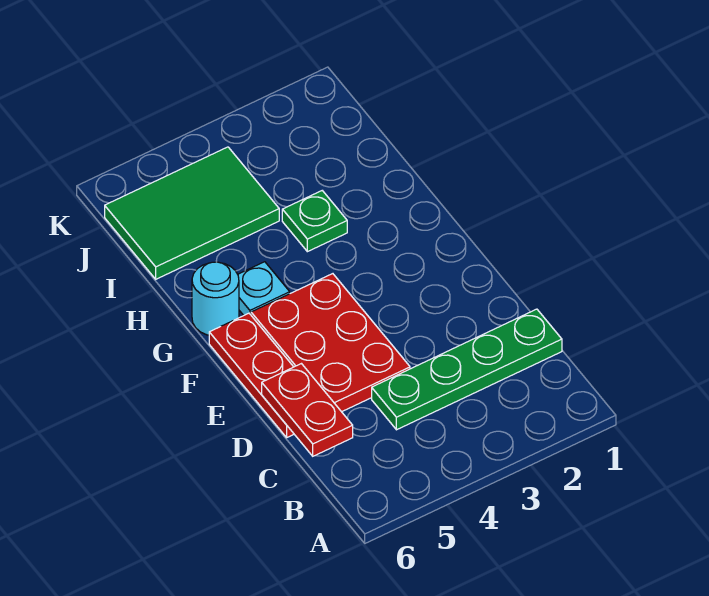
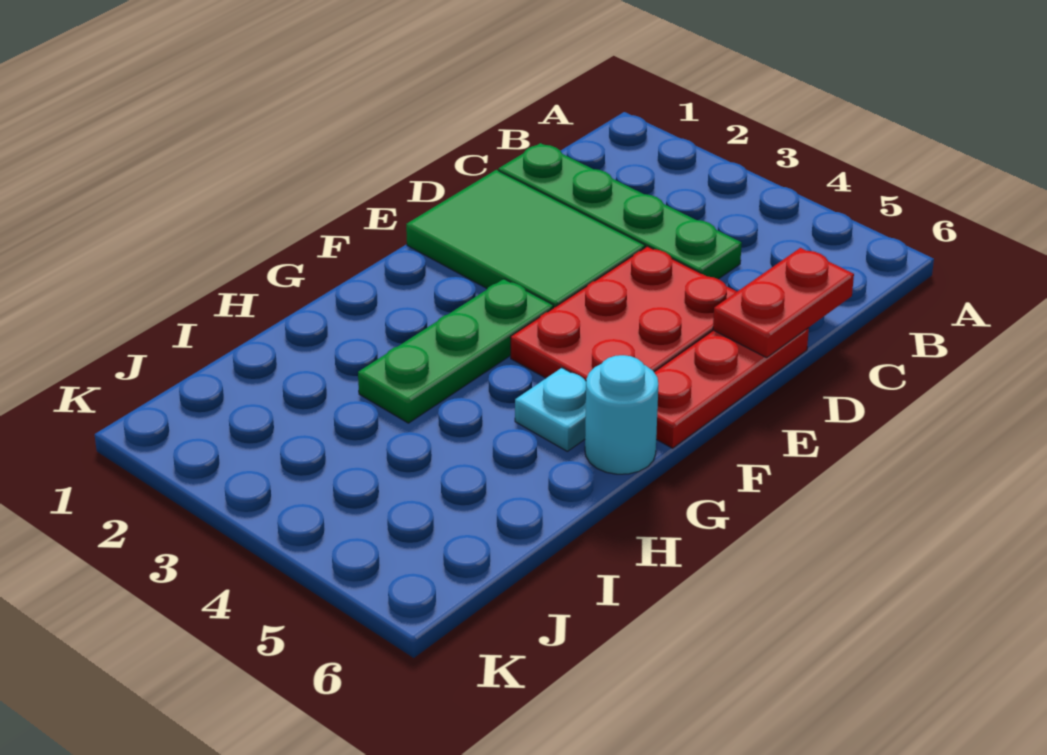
green 1x1 plate [282,191,347,252] -> green 1x3 plate [358,279,553,423]
green 2x3 tile [105,147,279,279] -> green 2x3 tile moved to [406,170,645,308]

